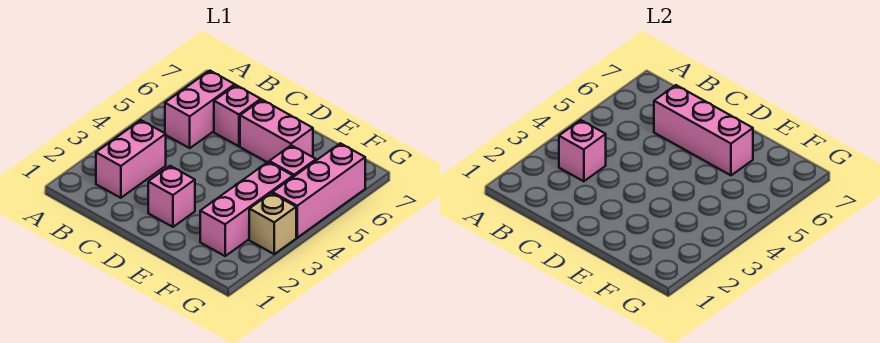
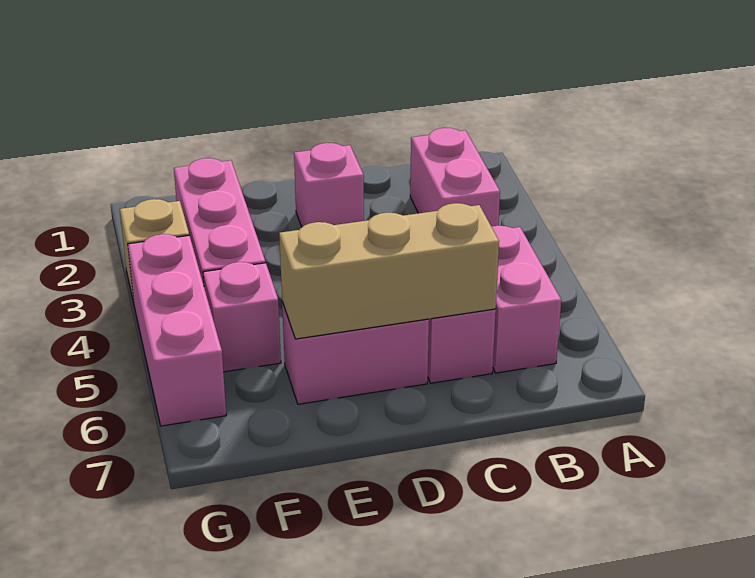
pink 1x1 brick [559,120,606,181] -> none
pink 1x3 brick [654,85,753,175] -> tan 1x3 brick [279,203,499,339]

